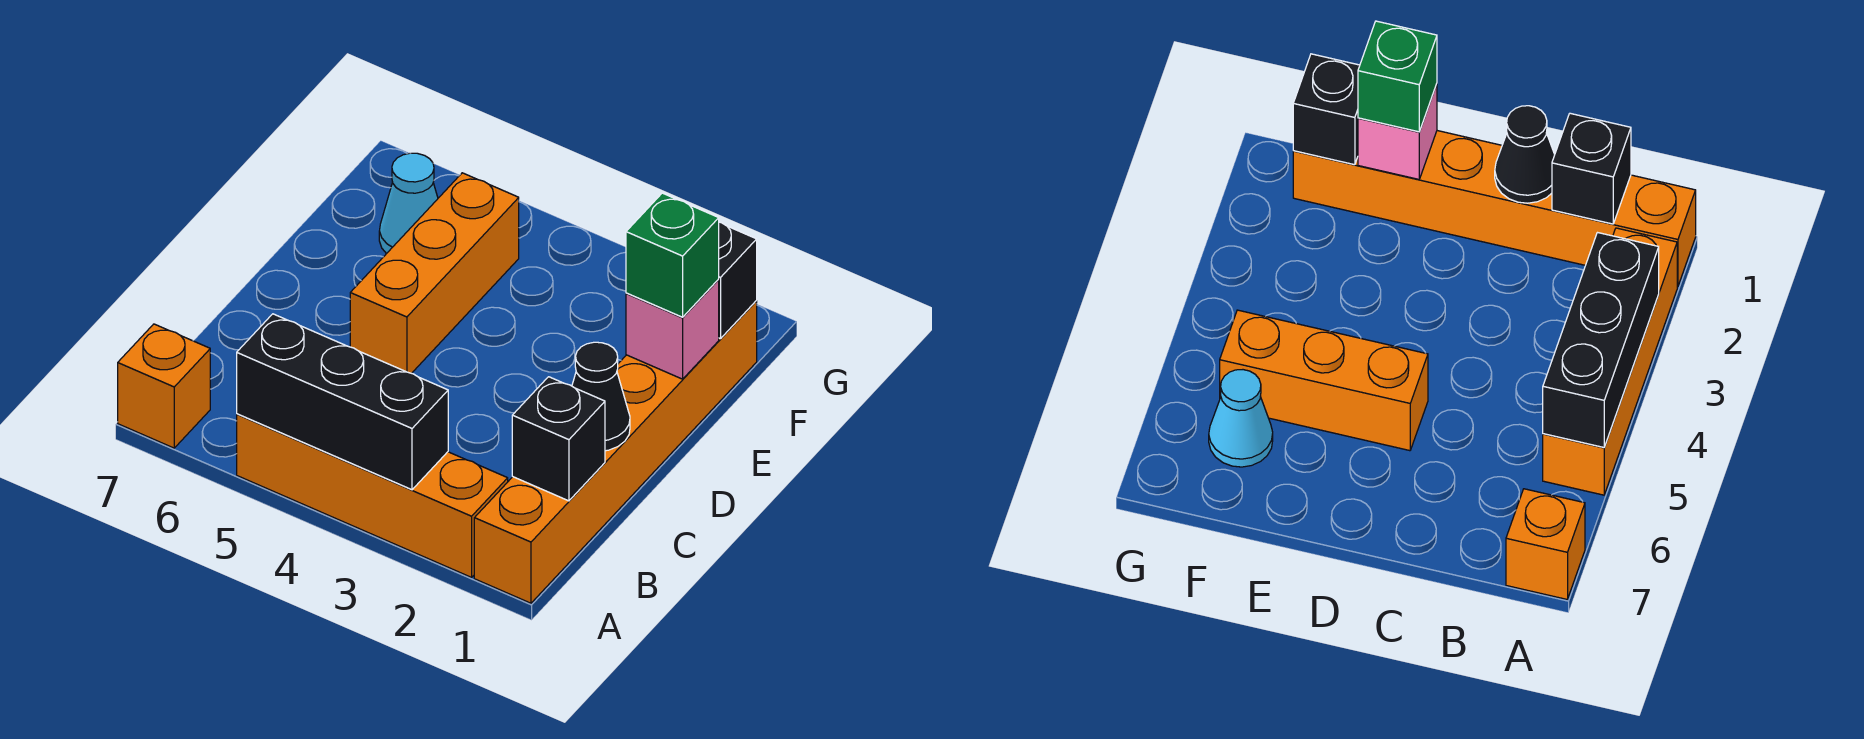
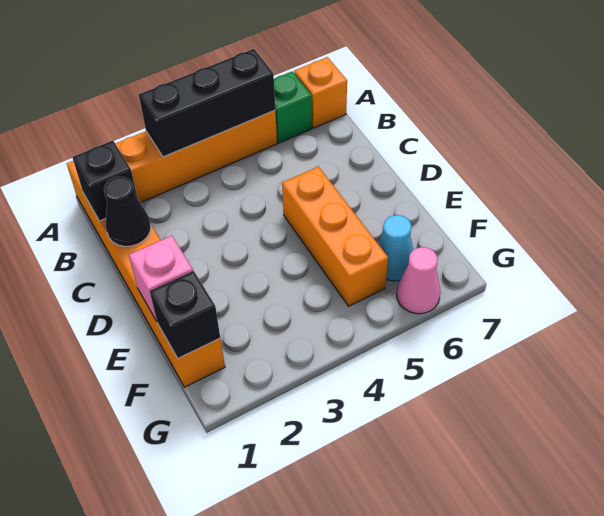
green 1x1 brick [626,193,719,317] -> green 1x1 brick moved to [274,71,312,143]
none -> pink 1x1 cone [397,247,441,314]

